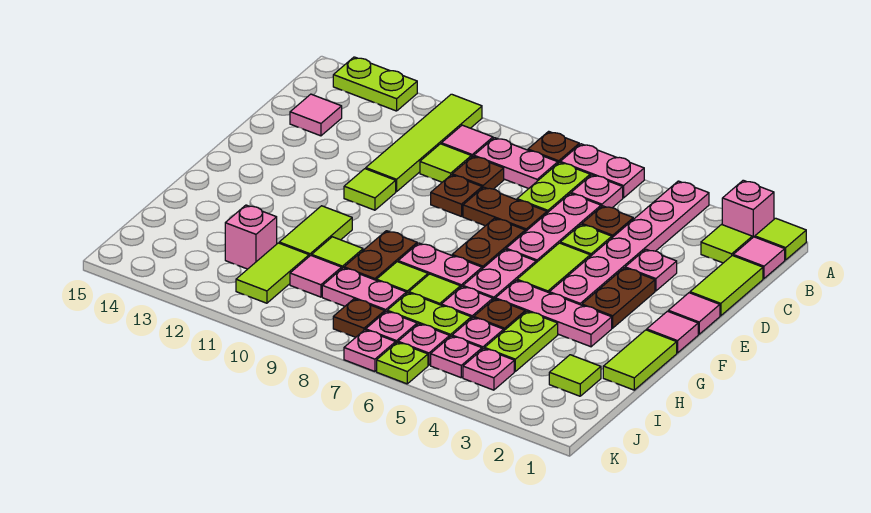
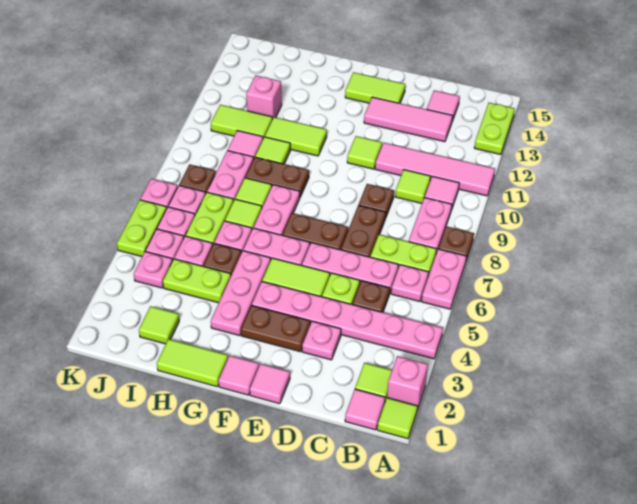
lime 1x4 tile [366,94,482,192] -> pink 1x4 tile [375,143,495,196]
lime 1x2 tile [690,256,763,316] -> lime 1x2 tile moved to [345,72,405,103]
brown 1x1 plate [452,156,504,189] -> none
none -> pink 1x3 tile [364,97,453,142]
lime 1x1 plate [377,342,428,384] -> lime 1x2 plate [117,200,167,256]

